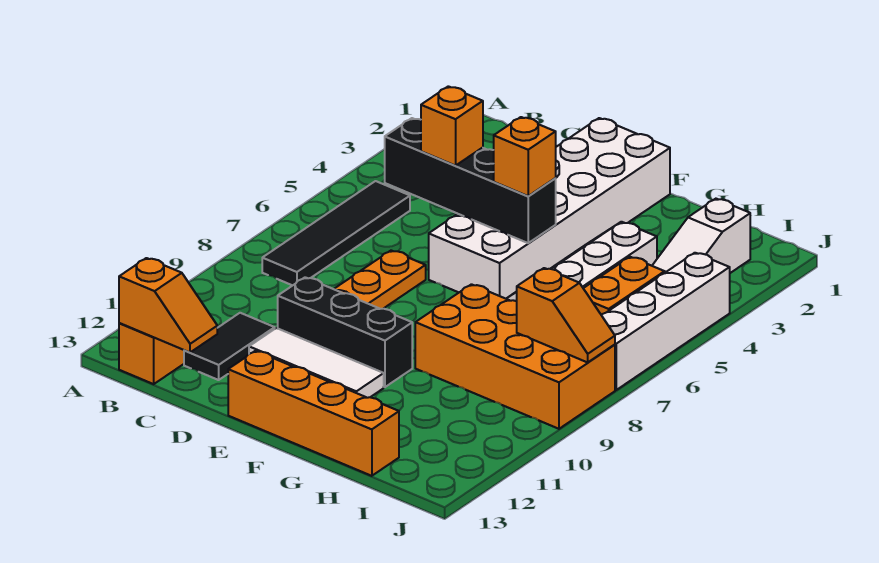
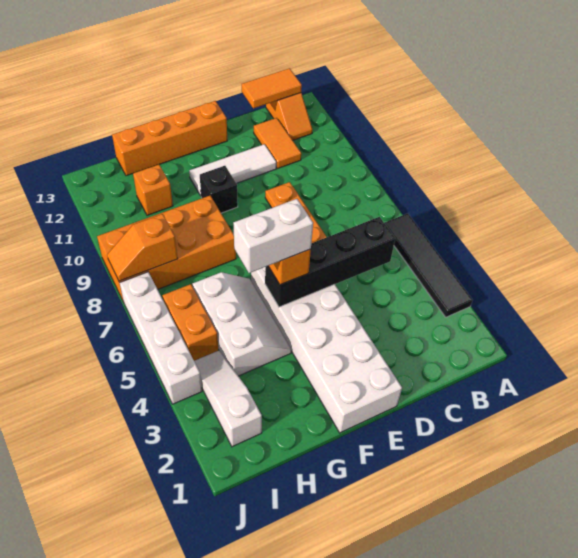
black 1x4 tile [262,181,410,285] -> black 1x4 tile moved to [384,213,473,317]
orange 1x2 slope [119,258,217,353] -> orange 1x2 tile [242,68,302,108]
black 1x2 tile [184,313,275,380] -> orange 1x2 tile [254,118,301,169]
orange 1x1 brick [421,86,483,166] -> orange 1x1 brick moved to [133,165,173,215]
black 1x3 brick [278,277,412,387] -> black 1x1 brick [200,166,238,213]
none -> white 1x2 brick [233,199,313,273]

